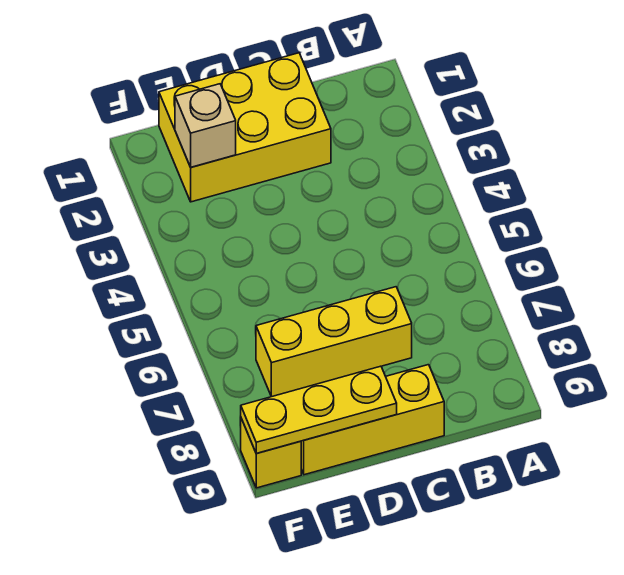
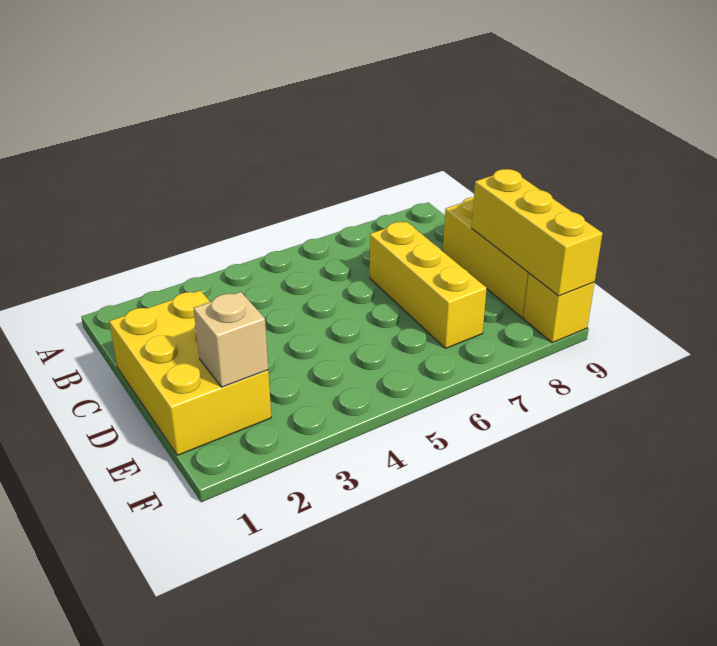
yellow 1x3 plate [241,366,397,453] -> yellow 1x3 brick [472,169,602,296]

